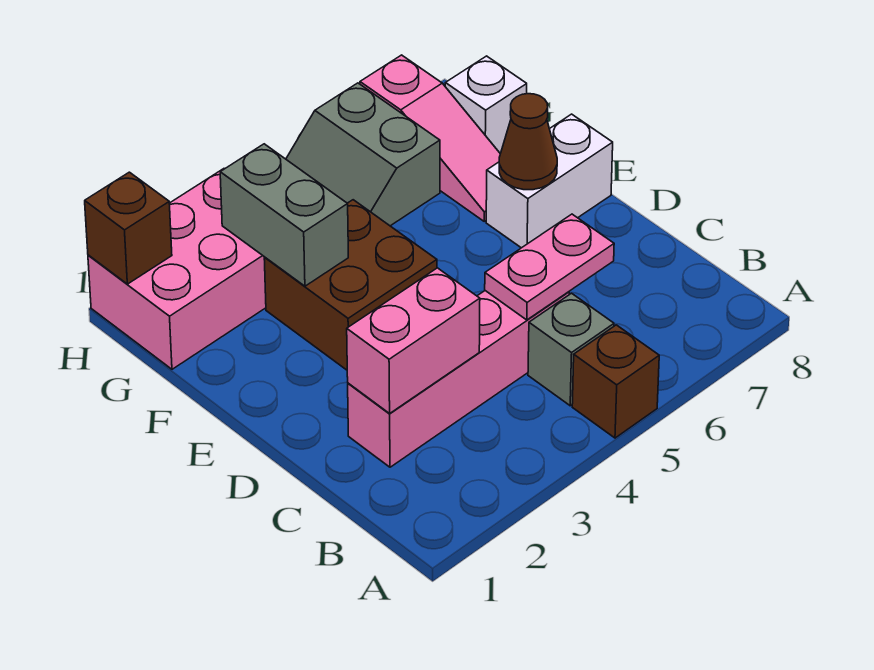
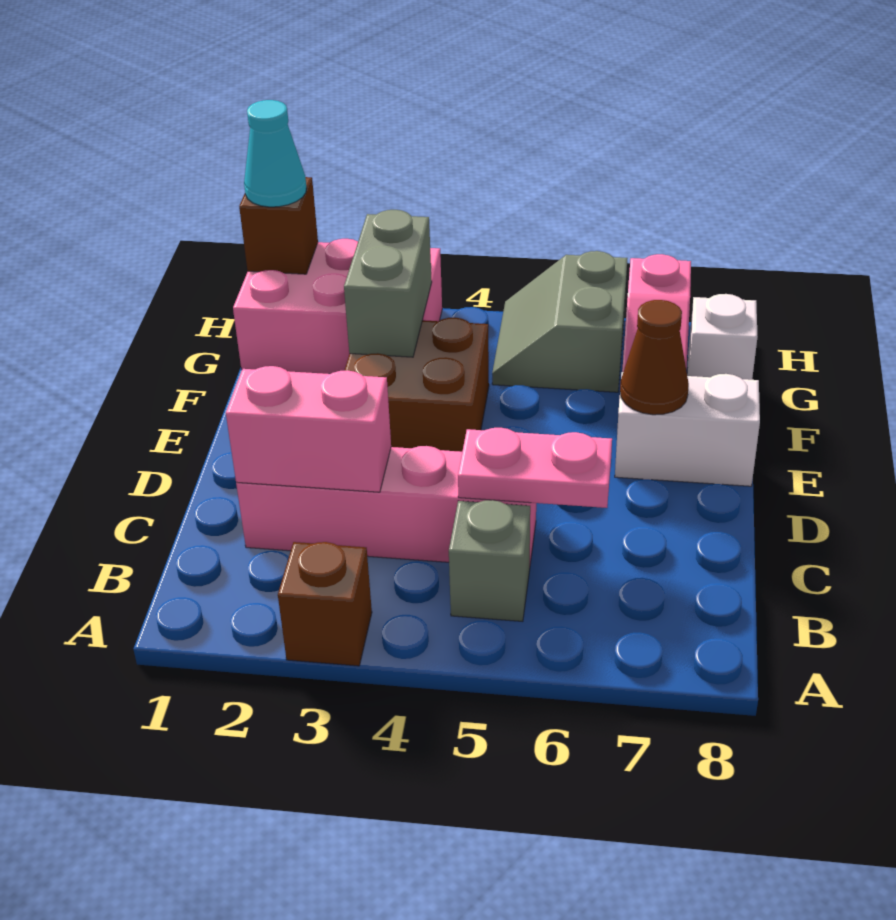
brown 1x1 brick [572,325,659,438] -> brown 1x1 brick moved to [278,542,372,666]
none -> cyan 1x1 cone [244,100,306,207]

